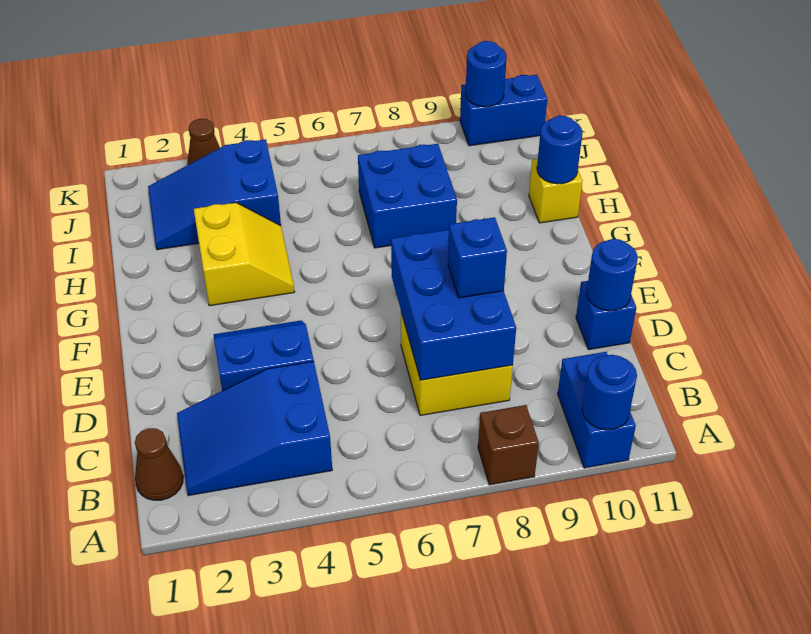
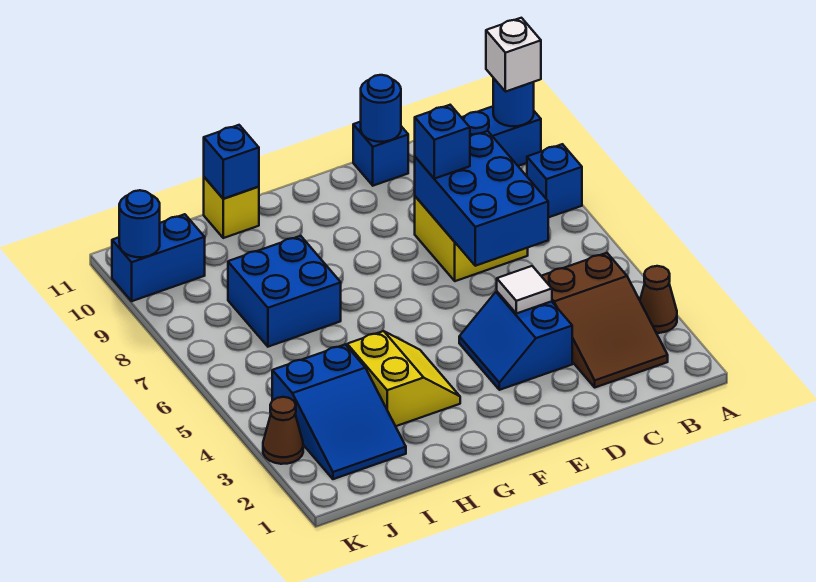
brown 1x1 brick [478,405,539,485] -> blue 1x1 brick [527,144,582,218]
none -> white 1x1 brick [486,18,541,92]
brown 1x1 cone [135,428,183,500] -> brown 1x1 cone moved to [640,266,677,333]
blue 2x3 slope [177,361,332,496] -> brown 2x3 slope [542,253,668,387]
blue 2x3 brick [391,230,516,380] -> blue 2x3 brick turned to [415,131,548,266]
none -> white 1x1 tile [497,266,552,314]
yellow 2x2 slope [194,203,295,306] -> yellow 2x2 slope turned to [347,331,460,426]
blue 1x1 round brick [537,116,582,184] -> blue 1x1 brick [204,125,259,199]
blue 1x2 brick [460,75,547,146] -> blue 1x2 brick turned to [112,214,205,301]

